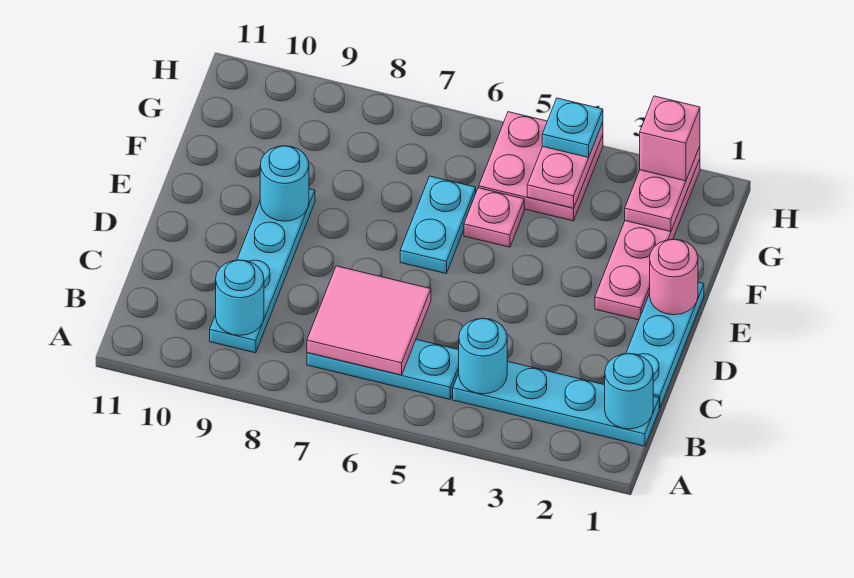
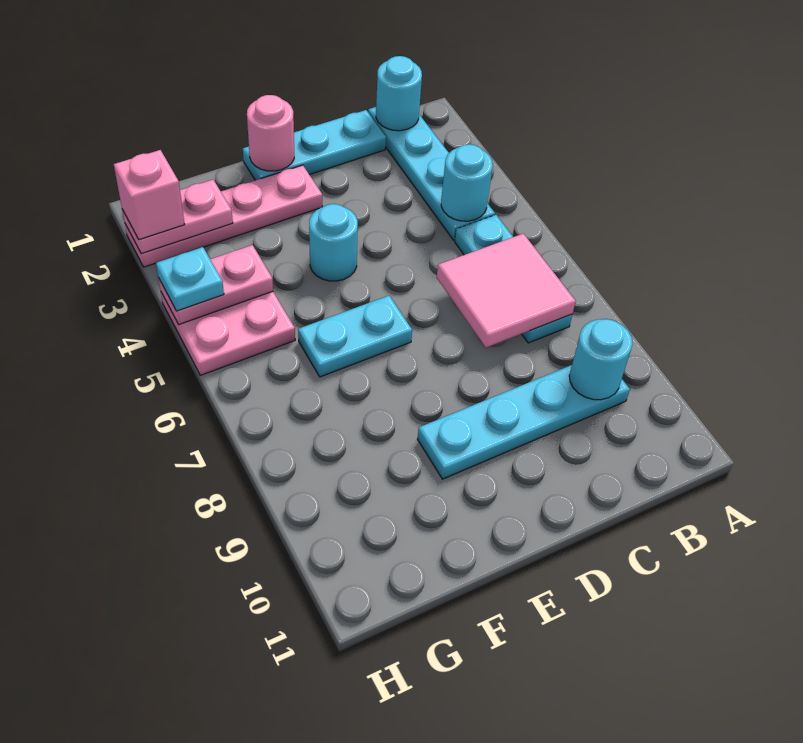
cyan 1x1 round brick [260,146,309,221] -> cyan 1x1 round brick moved to [309,204,358,281]
pink 1x1 plate [464,188,524,247] -> none

